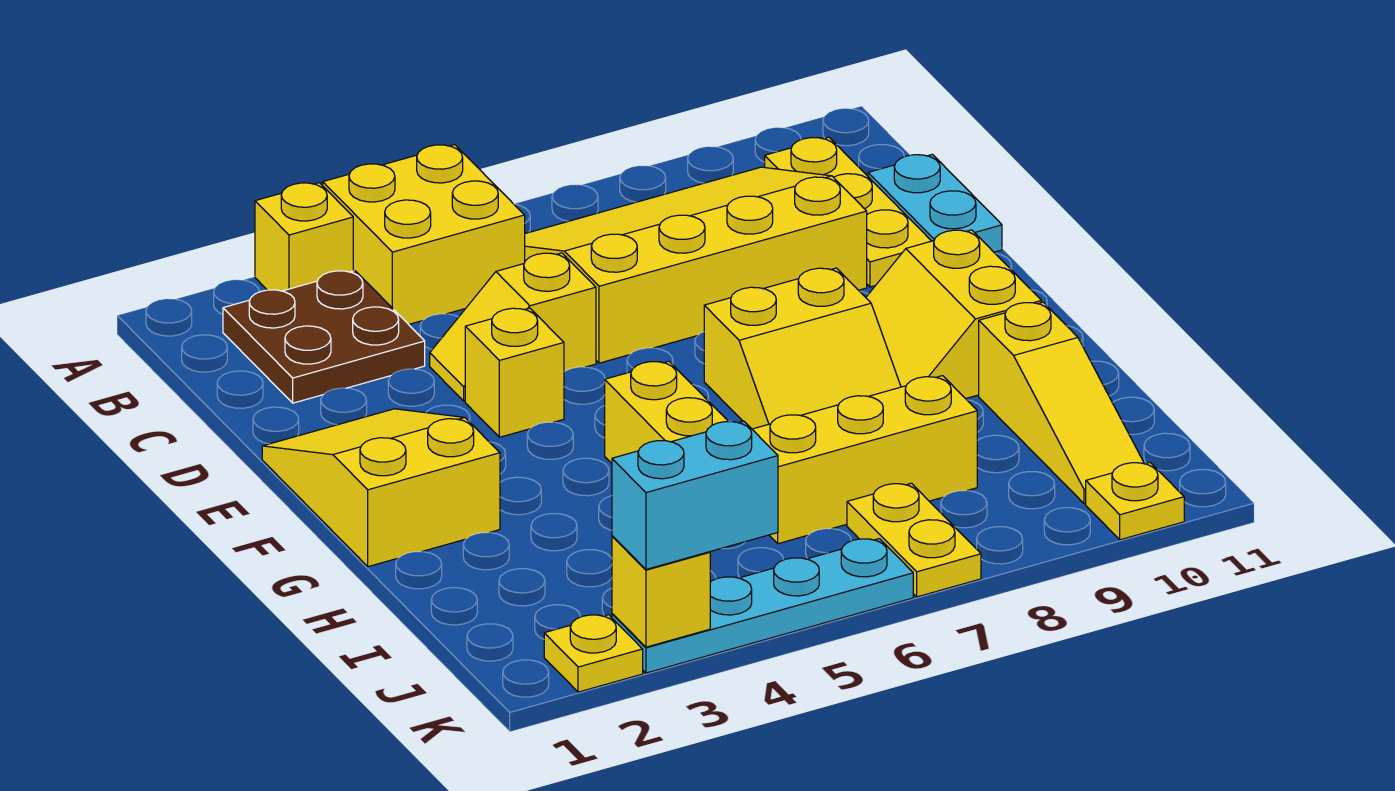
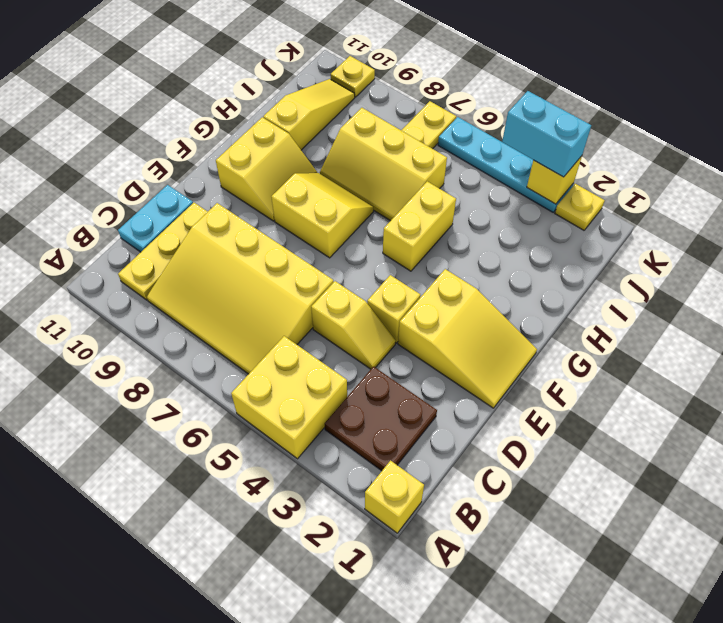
yellow 1x1 brick [255,183,353,291] -> yellow 1x1 brick moved to [365,461,424,533]
yellow 2x3 slope [262,409,500,567] -> yellow 2x3 slope turned to [398,269,537,408]

